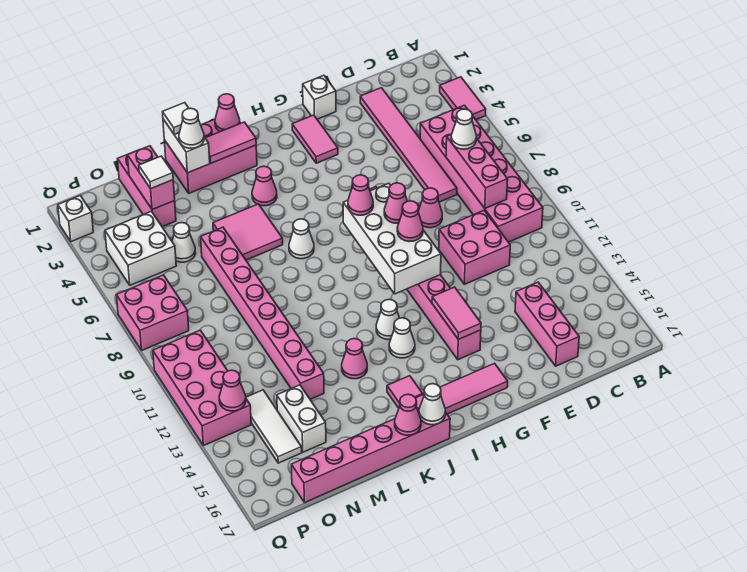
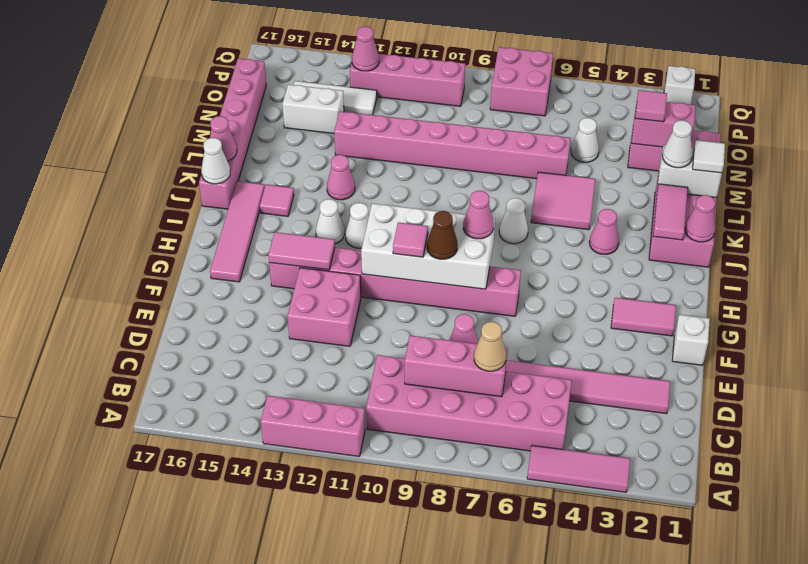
pink 1x2 tile [440,77,486,120] -> pink 1x3 tile [527,445,630,492]
white 1x1 cone [451,109,476,149] -> tan 1x1 cone [474,322,506,371]
pink 2x2 brick [439,211,510,284] -> pink 2x2 brick moved to [288,268,361,346]
pink 1x3 brick [515,282,579,366] -> pink 1x3 brick moved to [261,396,365,456]
pink 1x1 cone [384,183,407,223] -> brown 1x1 cone [427,211,458,259]
pink 1x1 cone [397,201,423,241] -> pink 1x1 tile [393,223,428,257]
white 1x1 tile [139,156,173,188] -> pink 1x1 tile [635,90,667,122]
white 2x2 brick [105,211,176,285] -> none
pink 2x4 brick [153,330,251,446] -> pink 1x4 brick [350,54,465,106]

